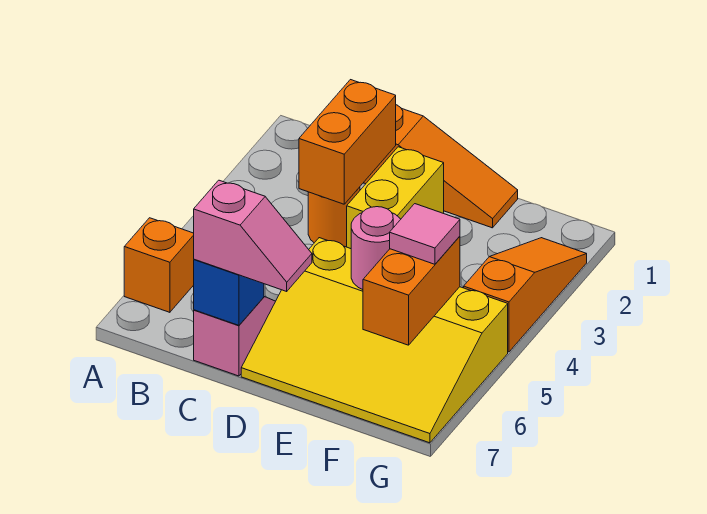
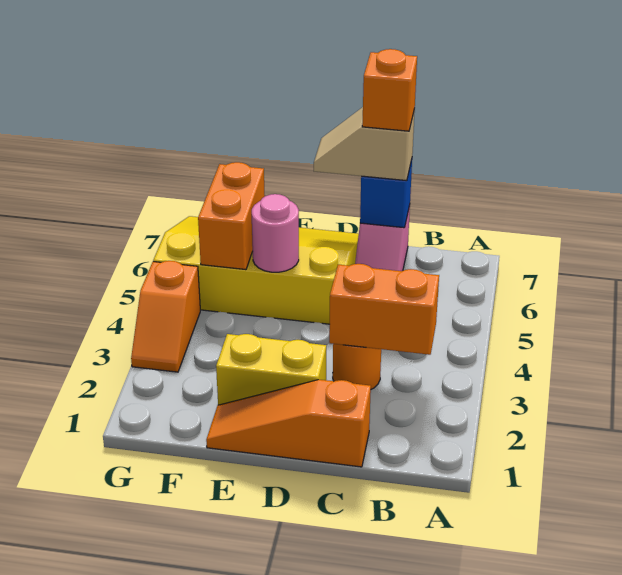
orange 1x1 brick [124,218,194,312] -> orange 1x1 brick moved to [362,49,417,131]
orange 1x2 brick [299,80,396,204] -> orange 1x2 brick turned to [329,264,439,355]
pink 1x2 slope [194,180,312,291] -> tan 1x2 slope [314,107,415,181]
yellow 1x2 brick [347,147,444,249] -> yellow 1x2 brick turned to [216,334,326,405]
pink 1x1 tile [390,204,460,264] -> none
orange 1x3 slope [464,238,587,352] -> orange 1x2 slope [131,261,200,372]

